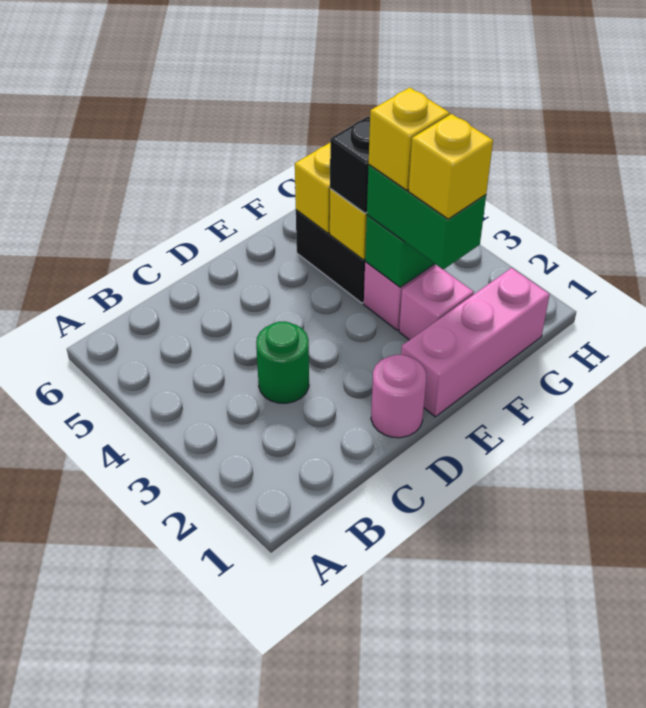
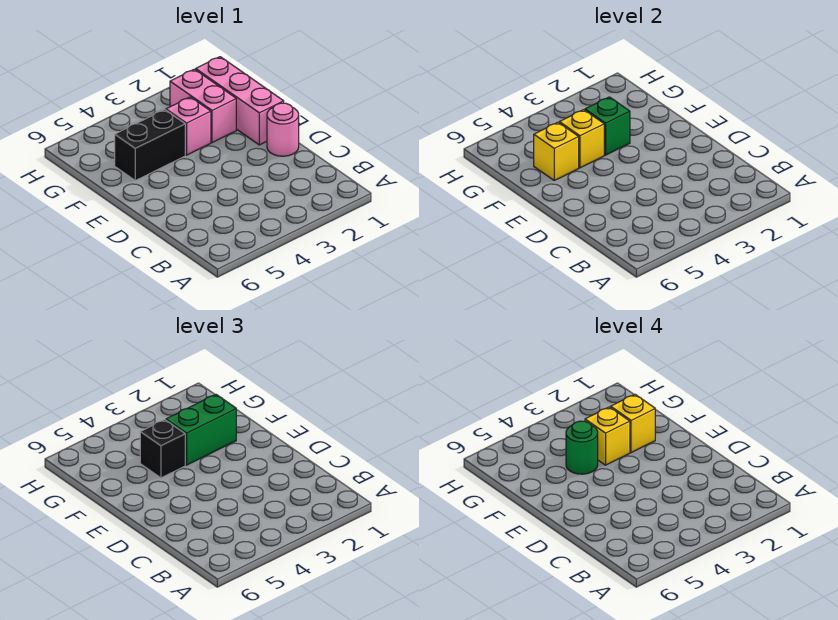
green 1x1 round brick [256,321,309,403] -> green 1x1 round brick moved to [566,421,598,474]
pink 1x1 brick [399,266,474,340] -> pink 1x2 brick [170,69,236,143]

